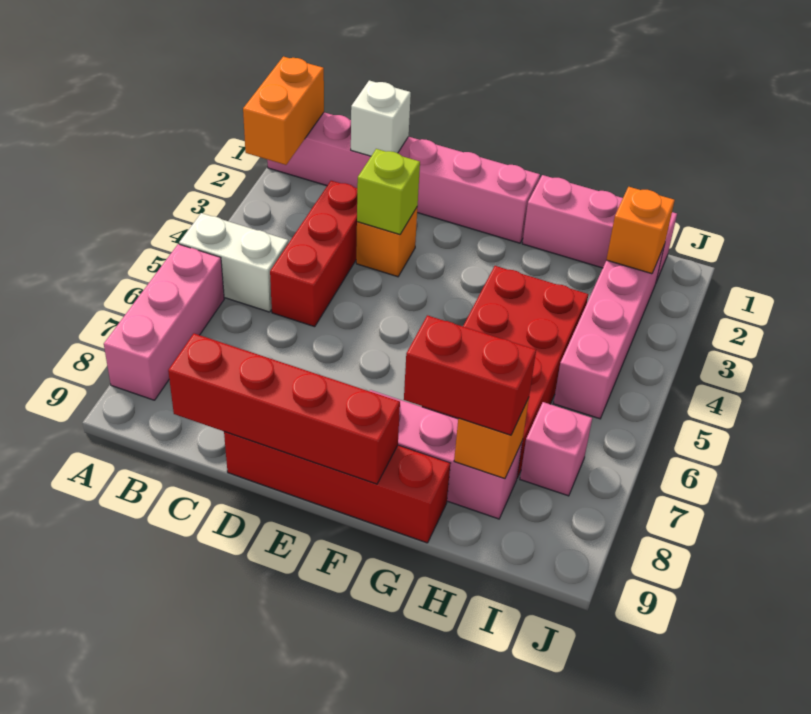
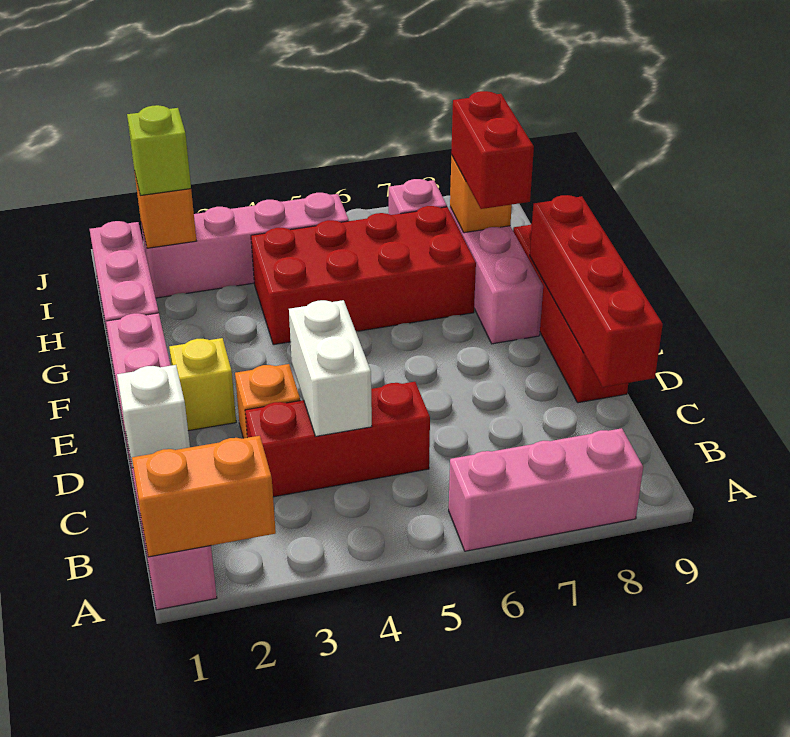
white 1x2 brick [179,213,288,312] -> white 1x2 brick moved to [289,300,372,436]
lime 1x1 brick [357,149,420,235] -> lime 1x1 brick moved to [127,105,191,195]
none -> yellow 1x1 brick [169,338,236,431]

